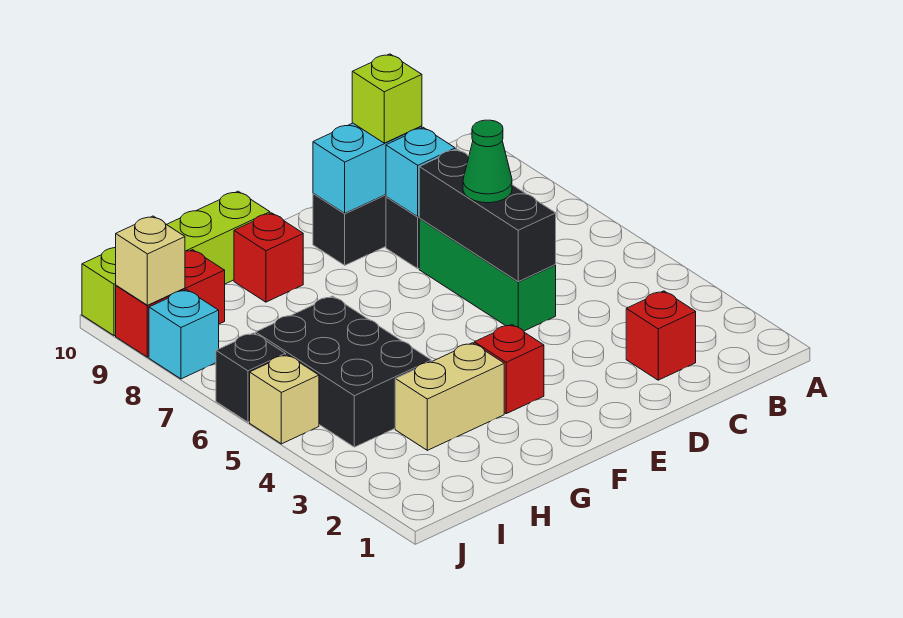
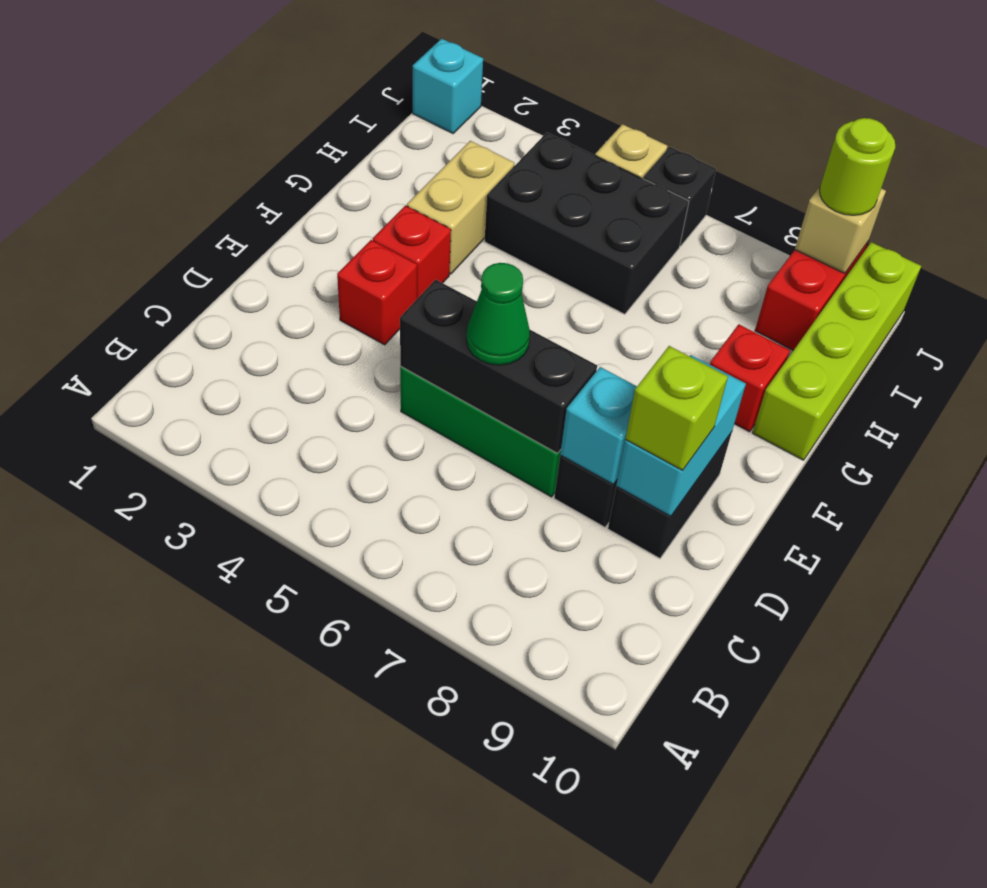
red 1x1 brick [626,291,696,380] -> red 1x1 brick moved to [337,240,417,345]
cyan 1x1 brick [149,290,219,379] -> cyan 1x1 brick moved to [413,39,483,133]
none -> lime 1x1 round brick [820,118,895,215]

